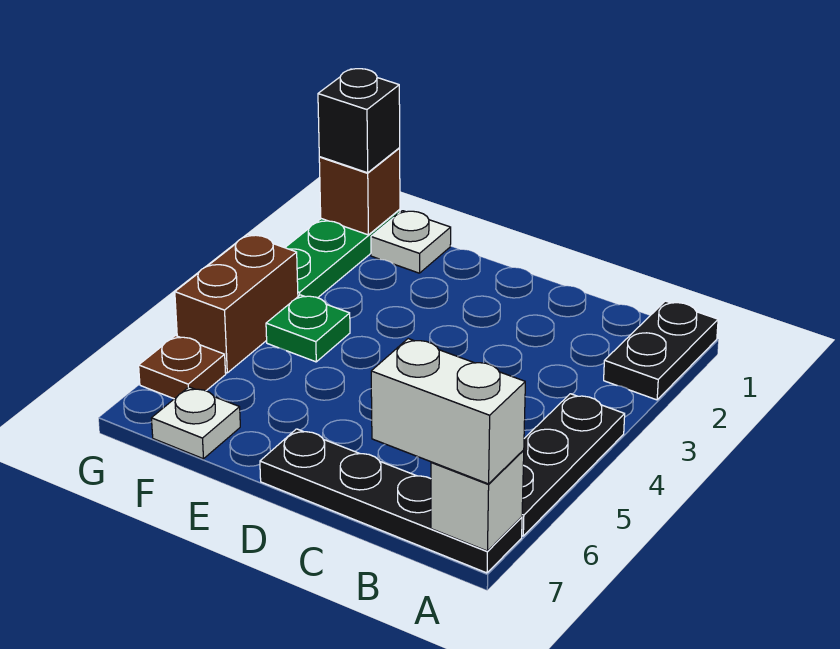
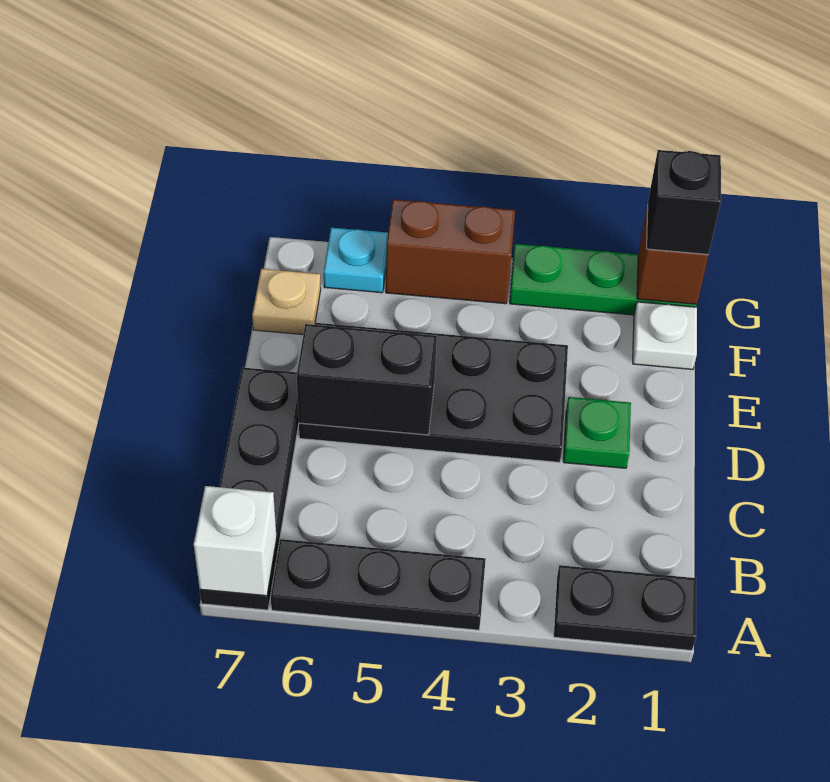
white 1x2 brick [371,339,525,484] -> none
none -> black 2x4 plate [299,323,568,462]
none -> black 1x2 brick [297,324,437,435]
green 1x1 plate [266,295,350,362] -> green 1x1 plate moved to [563,397,631,468]
white 1x1 plate [151,387,240,459] -> tan 1x1 plate [252,269,321,335]
brown 1x1 plate [139,336,226,399] -> cyan 1x1 plate [324,228,388,293]

